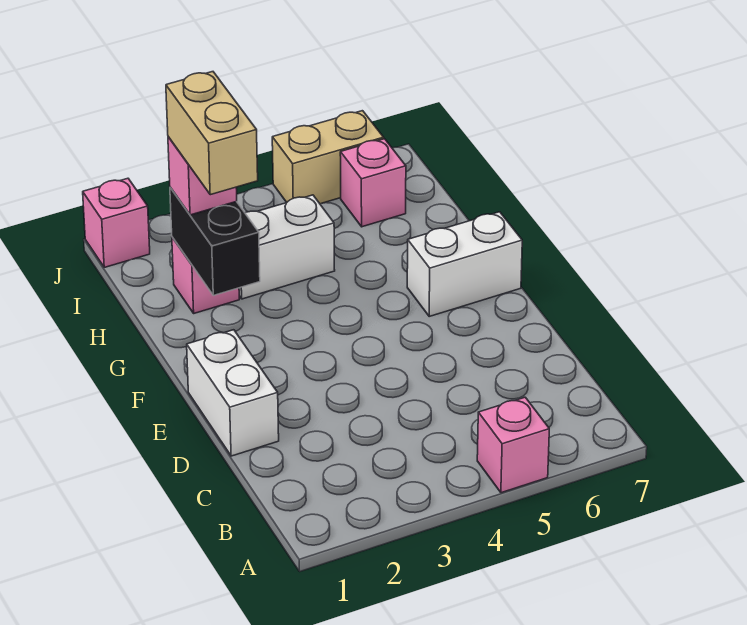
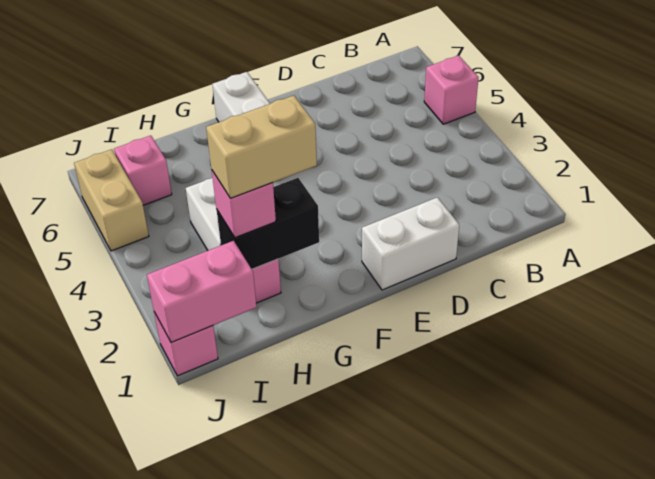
none -> pink 1x2 brick [147,241,256,343]

